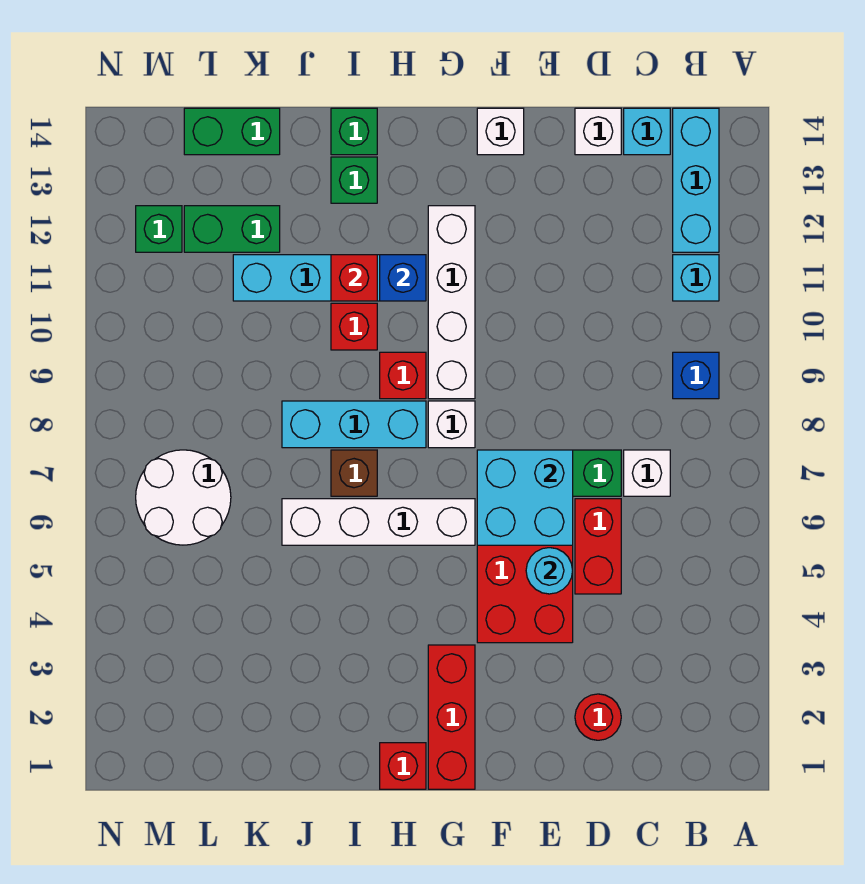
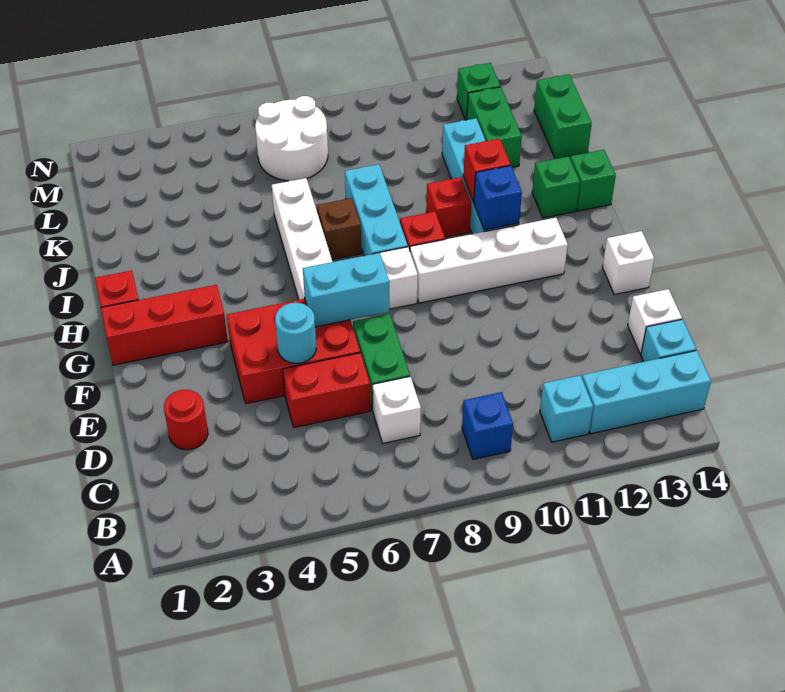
cyan 2x2 brick [477,450,573,545] -> cyan 1x2 brick [303,253,390,327]

